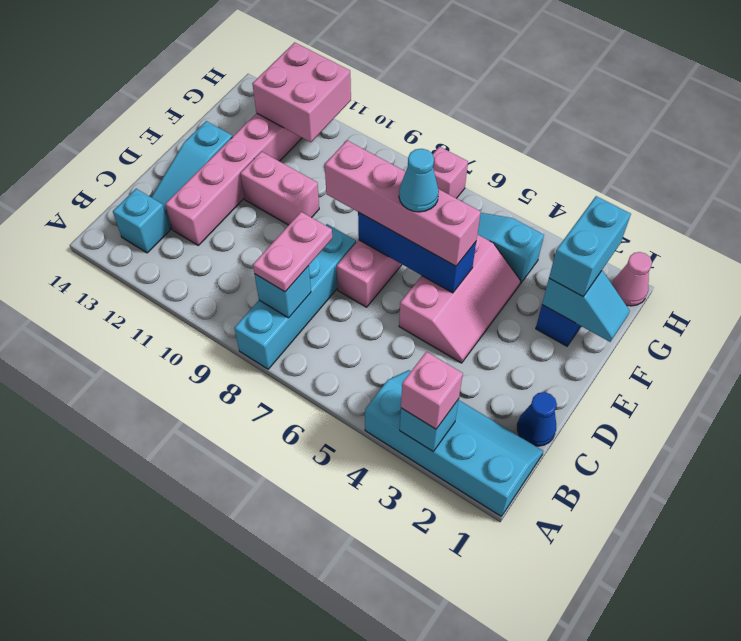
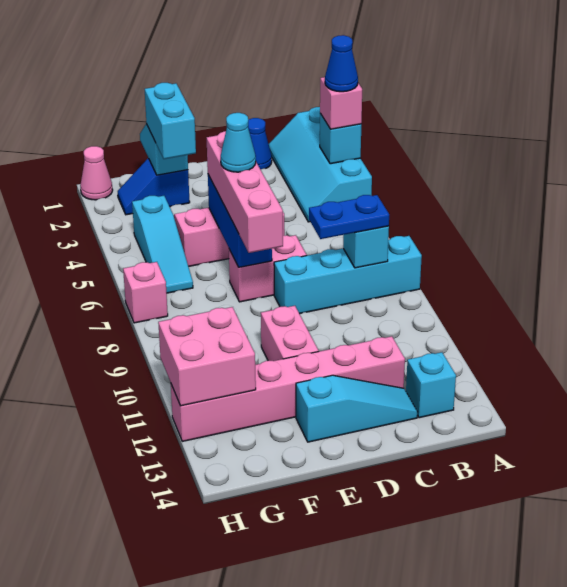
none -> blue 1x1 cone [325,35,358,92]
pink 1x2 plate [253,212,332,292] -> blue 1x2 plate [309,195,389,239]
cyan 1x2 brick [549,196,631,296] -> cyan 1x2 brick turned to [145,83,196,159]

